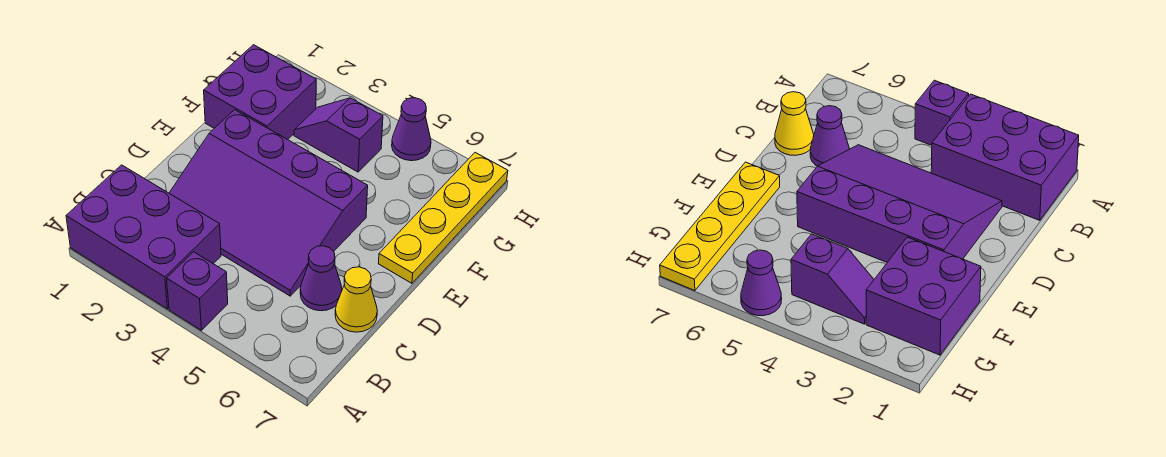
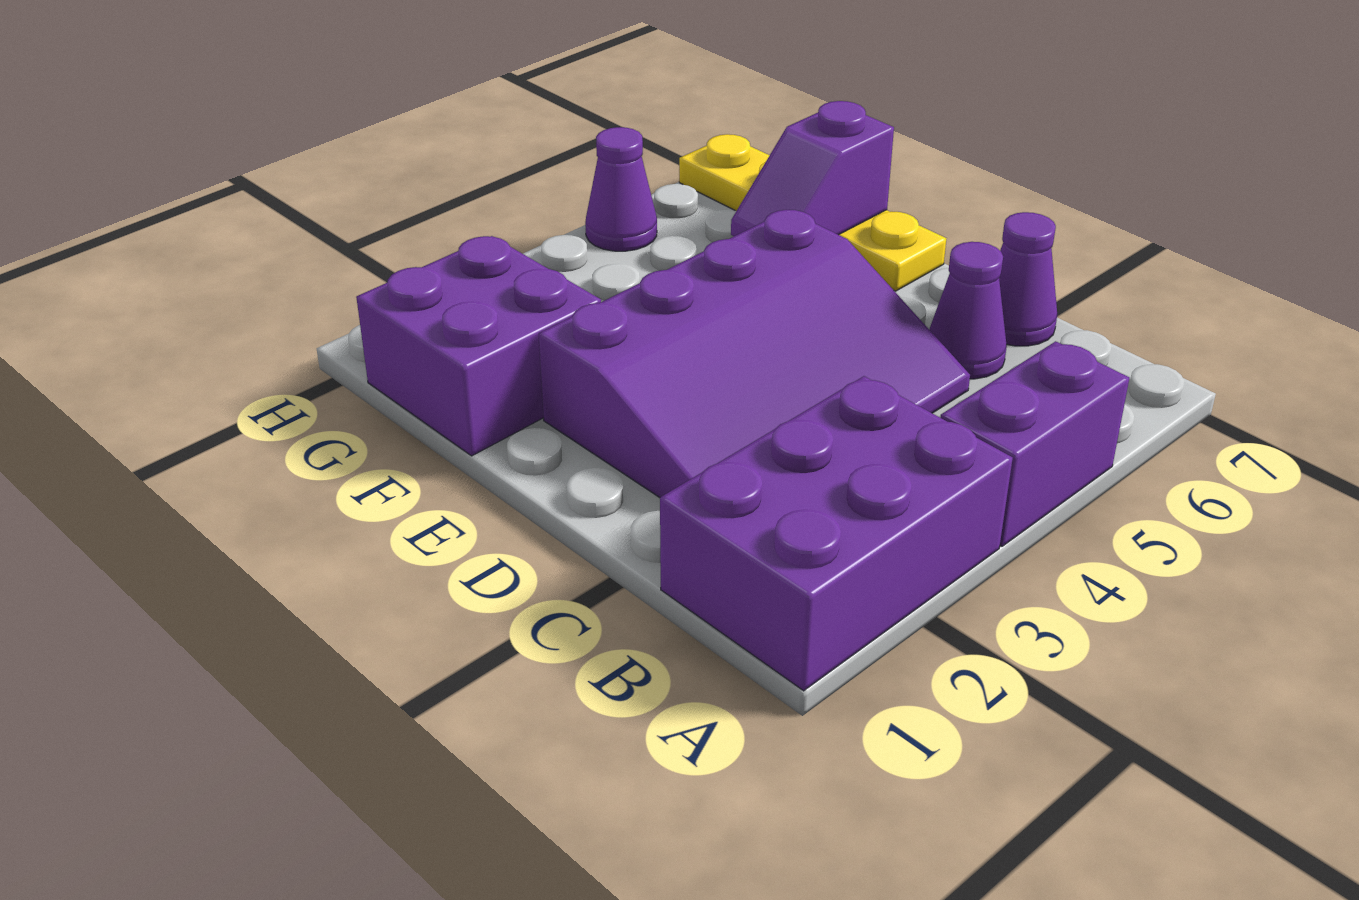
purple 1x1 brick [167,252,228,330] -> purple 1x2 brick [941,341,1129,546]
yellow 1x1 cone [335,267,377,332] -> purple 1x1 cone [999,212,1057,346]
purple 1x2 slope [294,98,383,172] -> purple 1x2 slope moved to [731,101,894,236]

